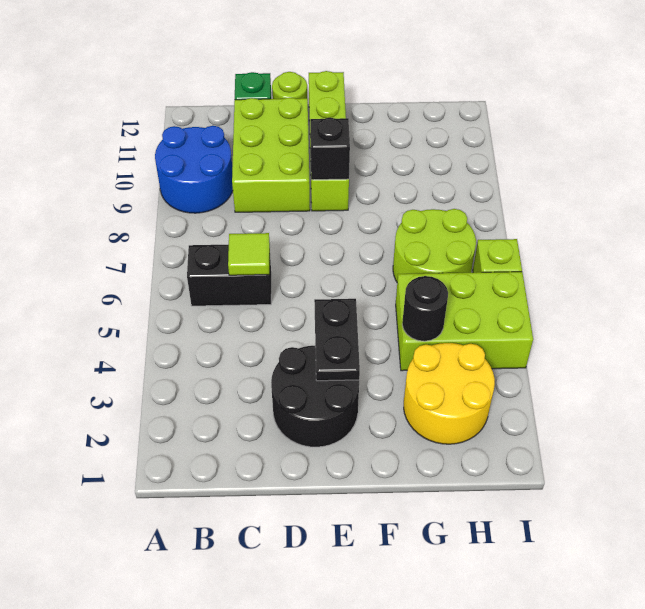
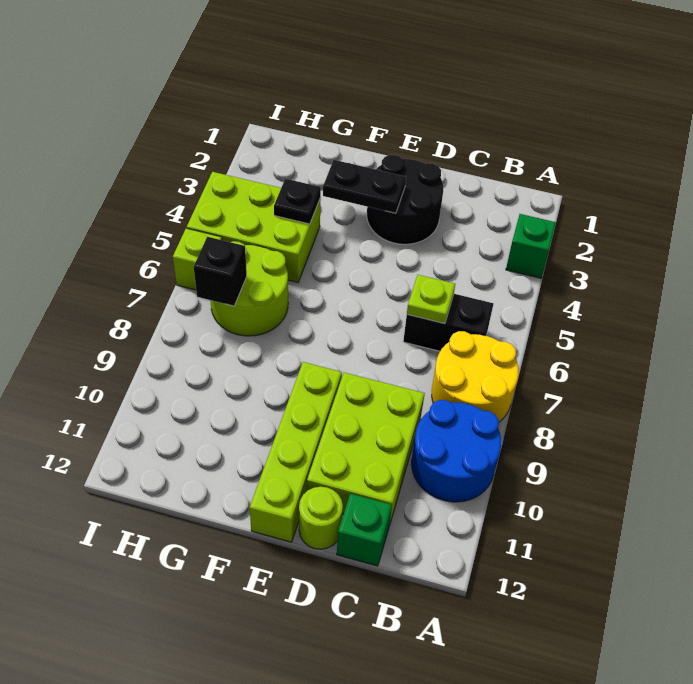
none -> green 1x1 brick [506,214,556,278]
lime 1x1 tile [228,233,270,275] -> lime 1x1 plate [407,275,455,324]
black 1x2 plate [314,299,360,381] -> black 1x2 plate turned to [323,160,406,213]
black 1x1 brick [310,118,350,180] -> black 1x1 brick moved to [194,237,247,306]
yellow 2x2 round brick [404,343,495,444] -> yellow 2x2 round brick moved to [432,331,519,422]
black 1x1 round brick [402,276,448,341] -> black 1x1 plate [274,179,321,224]

